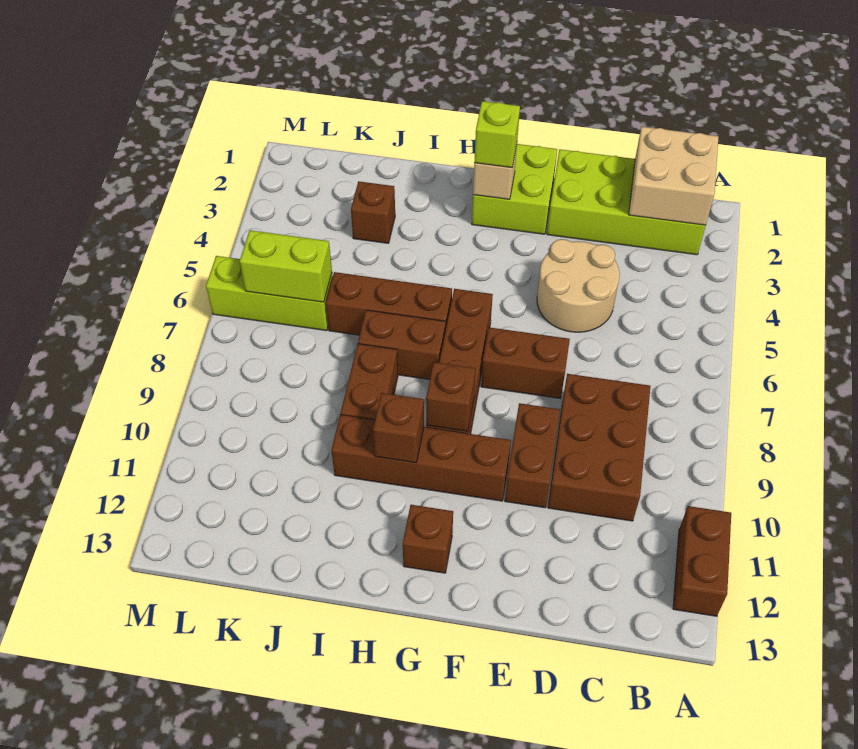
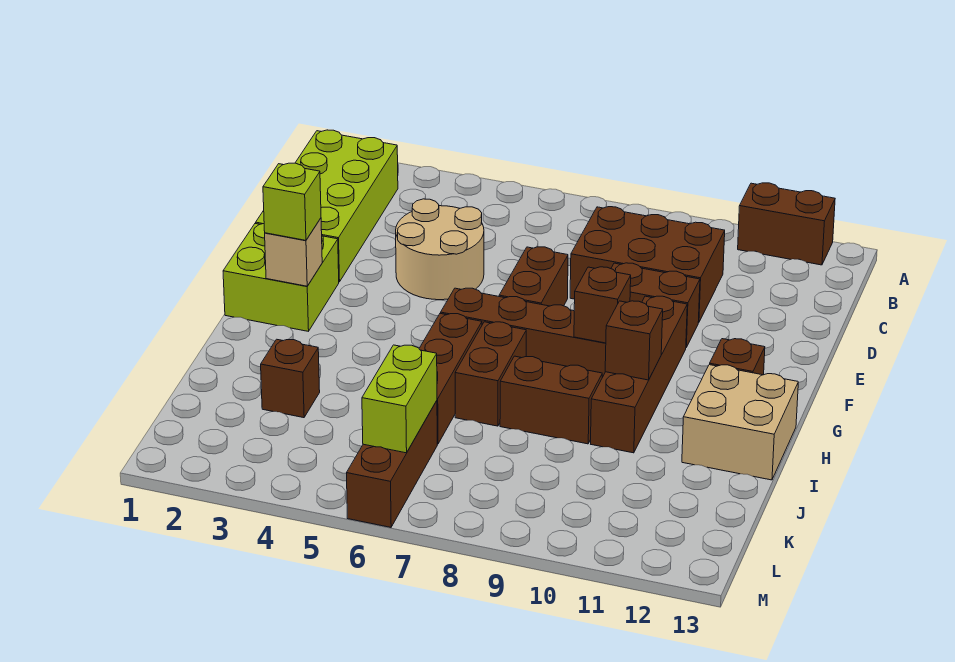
tan 2x2 brick [629,127,719,225] -> tan 2x2 brick moved to [682,365,798,480]
lime 1x3 brick [206,256,333,331] -> brown 1x3 brick [347,401,437,527]

